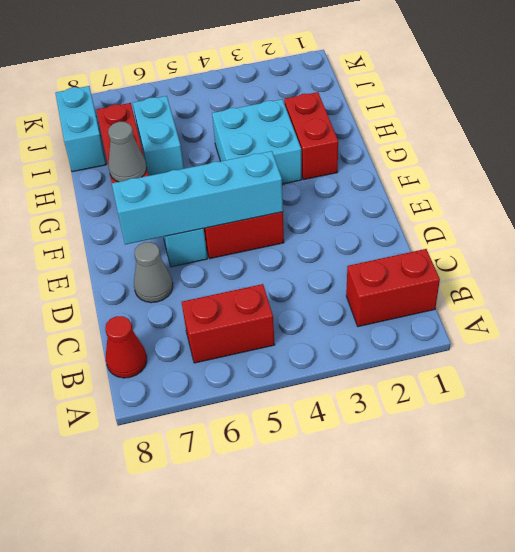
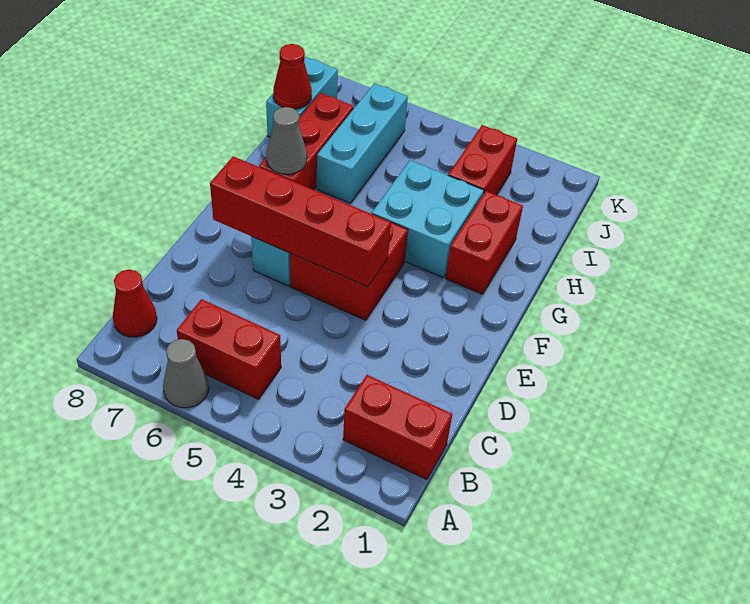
grey 1x1 cone [134,242,173,303] -> grey 1x1 cone moved to [163,339,209,408]
cyan 1x4 brick [112,151,283,245] -> red 1x4 brick [210,156,391,287]
cyan 1x2 brick [133,96,184,176] -> cyan 1x3 brick [317,83,408,203]
none -> red 1x2 brick [448,125,517,195]
none -> red 1x1 cone [273,44,312,109]

